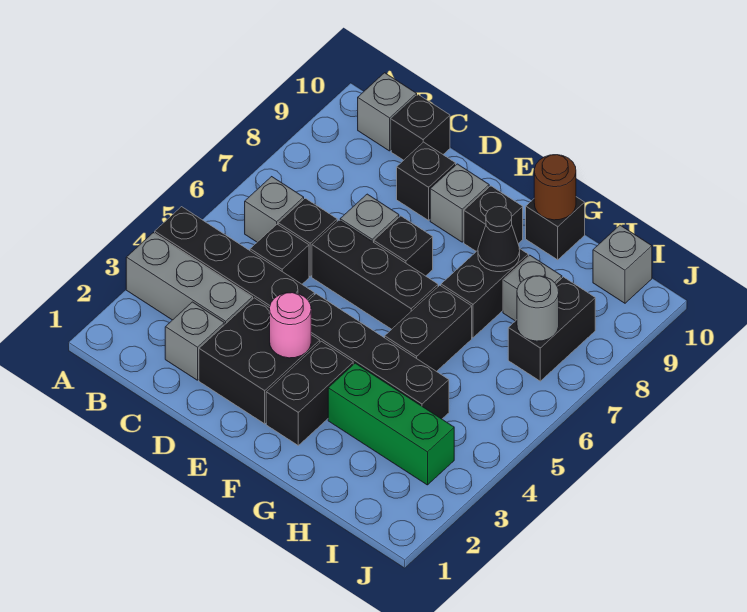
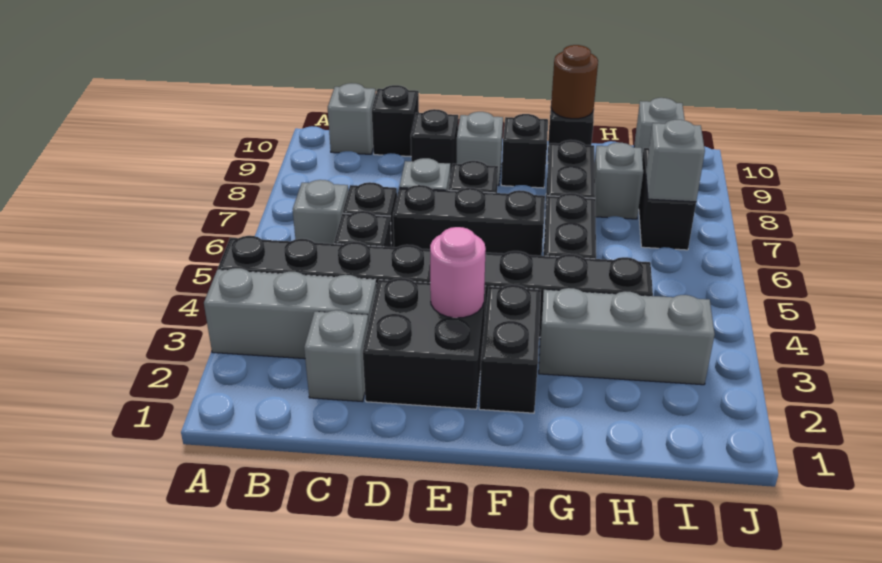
green 1x3 brick [328,363,454,485] -> grey 1x3 brick [539,288,715,385]
black 1x1 cone [478,207,520,272] -> none
grey 1x1 round brick [517,276,559,341] -> grey 1x1 brick [646,120,705,202]

